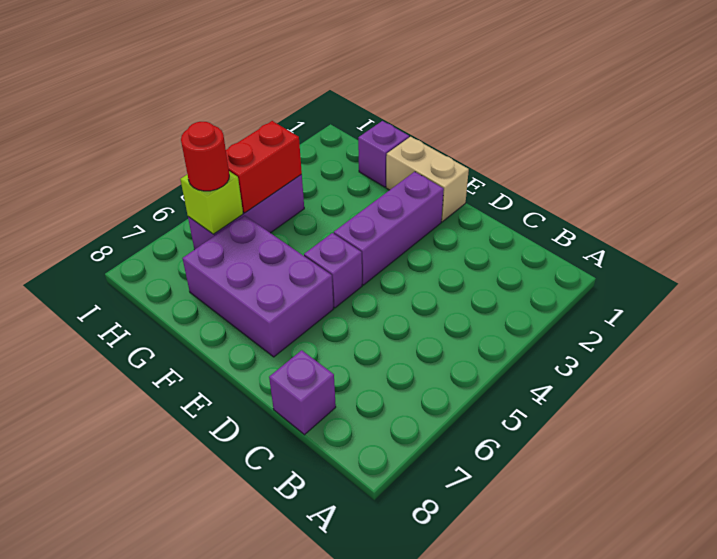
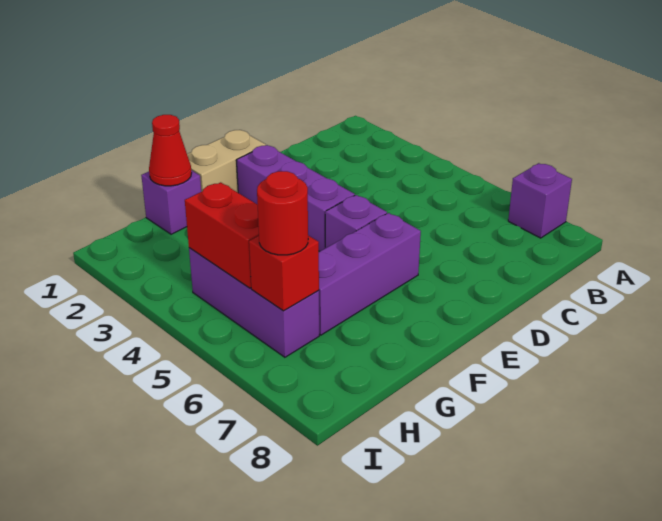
purple 1x1 brick [269,350,336,435] -> purple 1x1 brick moved to [508,163,572,238]
purple 2x3 brick [182,216,333,357] -> purple 1x3 brick [319,213,421,335]
none -> red 1x1 cone [149,115,191,186]
lime 1x1 brick [180,171,243,234] -> red 1x1 brick [249,236,319,311]

